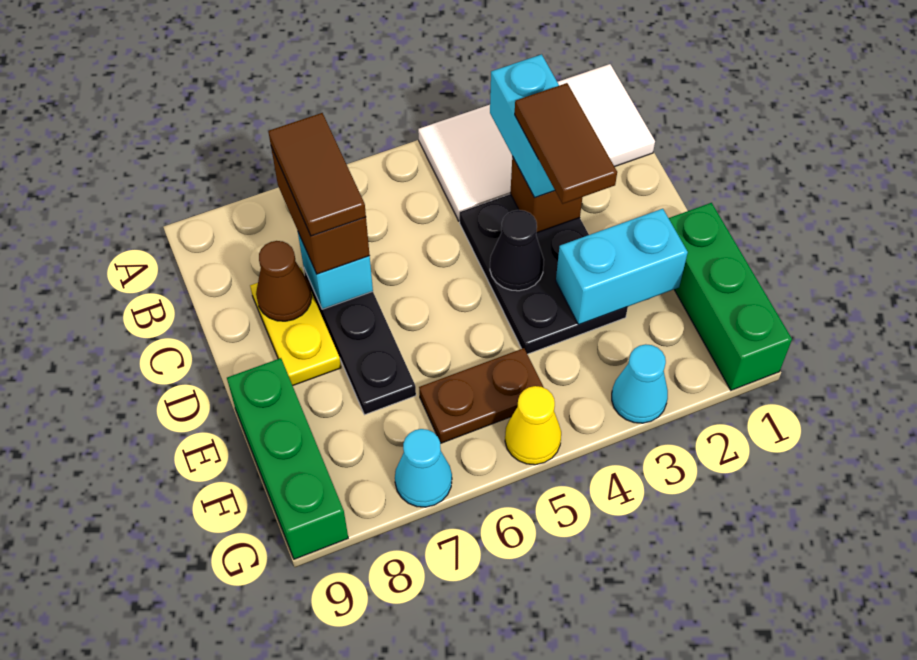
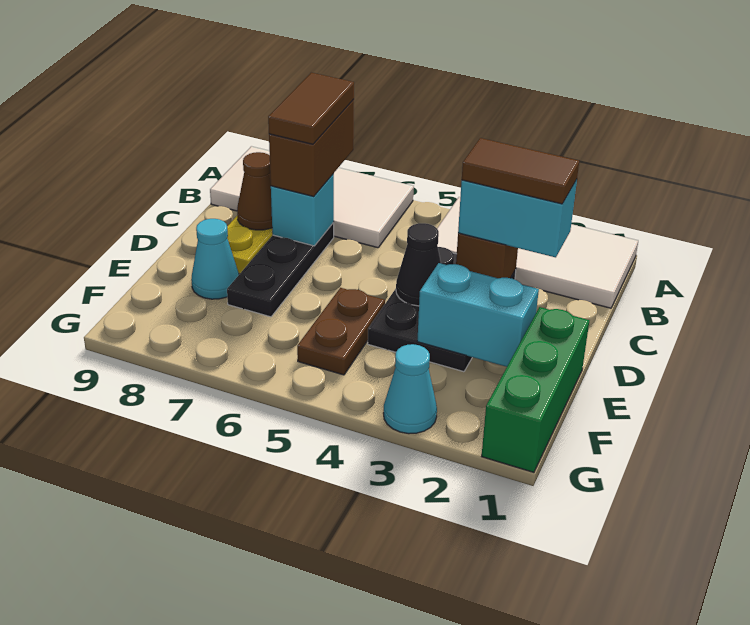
none -> white 2x4 tile [210,146,414,248]
cyan 1x2 brick [490,54,559,197] -> cyan 1x2 brick turned to [458,180,577,257]
brown 1x2 tile [515,83,617,204] -> brown 1x2 tile turned to [462,138,579,204]
green 1x3 brick [227,358,348,559] -> none
brown 1x2 plate [419,348,544,443] -> brown 1x2 plate turned to [297,288,385,375]
yellow 1x1 cone [505,386,561,465] -> none
cyan 1x1 cone [395,429,452,507] -> cyan 1x1 cone moved to [191,219,239,299]

